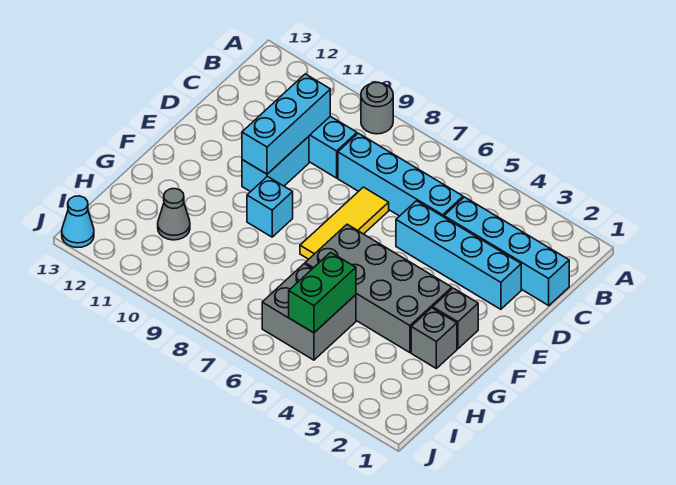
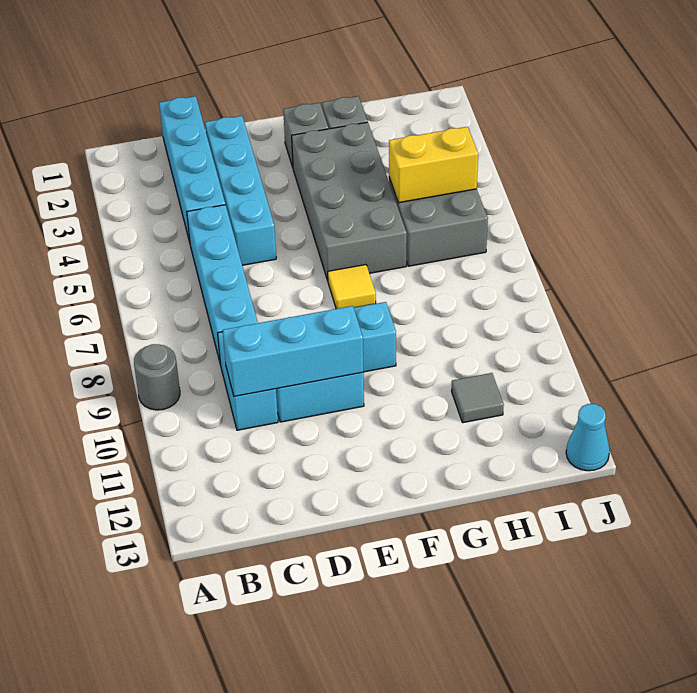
yellow 1x3 tile [300,187,389,259] -> yellow 1x1 tile [328,265,376,309]
green 1x2 brick [289,252,356,333] -> yellow 1x2 brick [389,127,478,203]
grey 1x1 cone [158,189,190,240] -> grey 1x1 tile [452,373,504,423]

